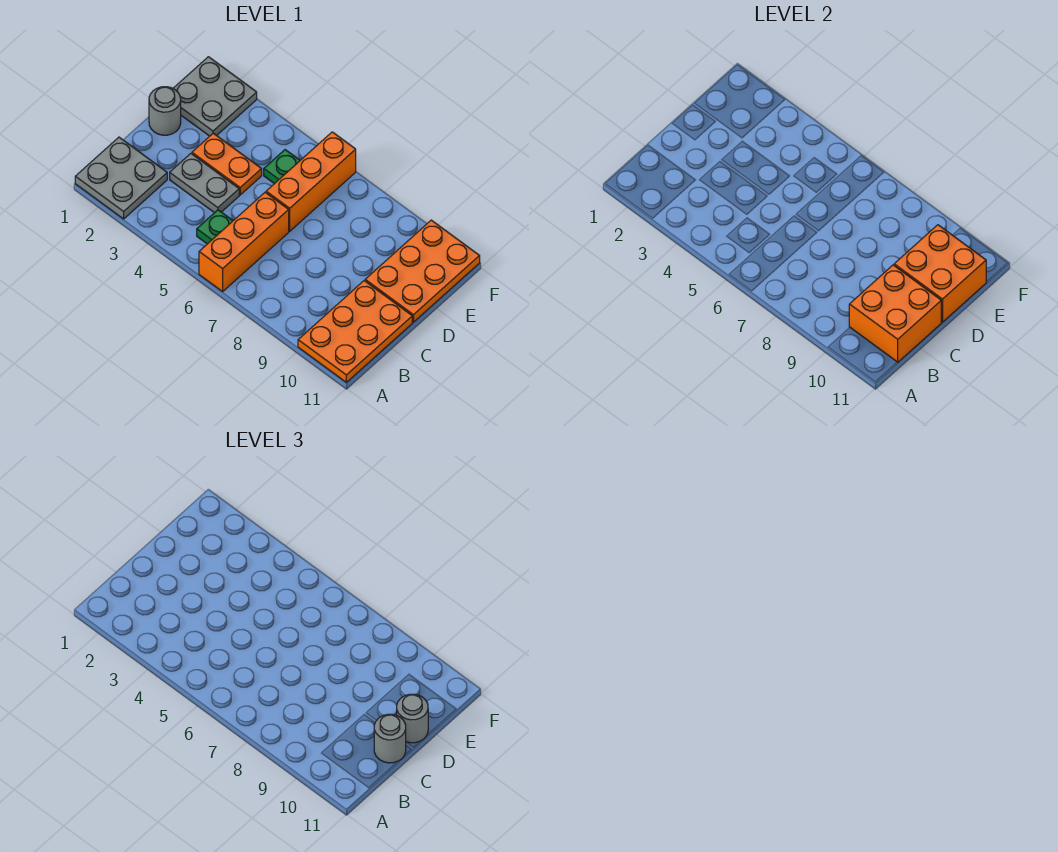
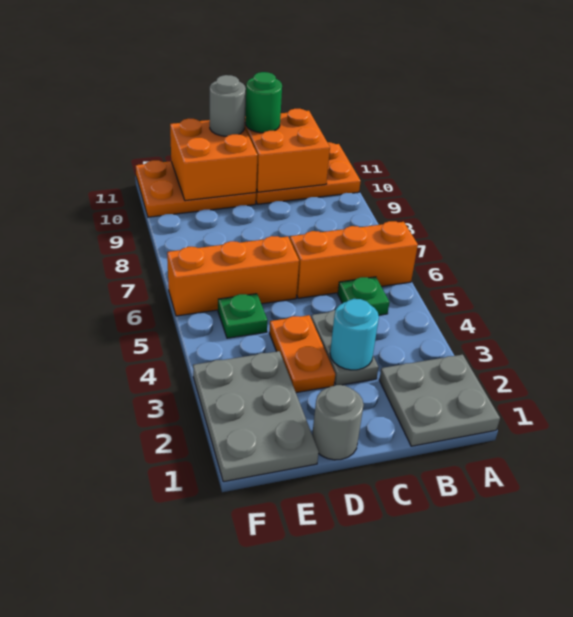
none -> cyan 1x1 round brick [330,299,379,370]
grey 1x1 round brick [374,714,406,763] -> green 1x1 round brick [245,72,282,133]
grey 2x2 plate [173,57,257,136] -> grey 2x3 plate [193,351,319,482]

